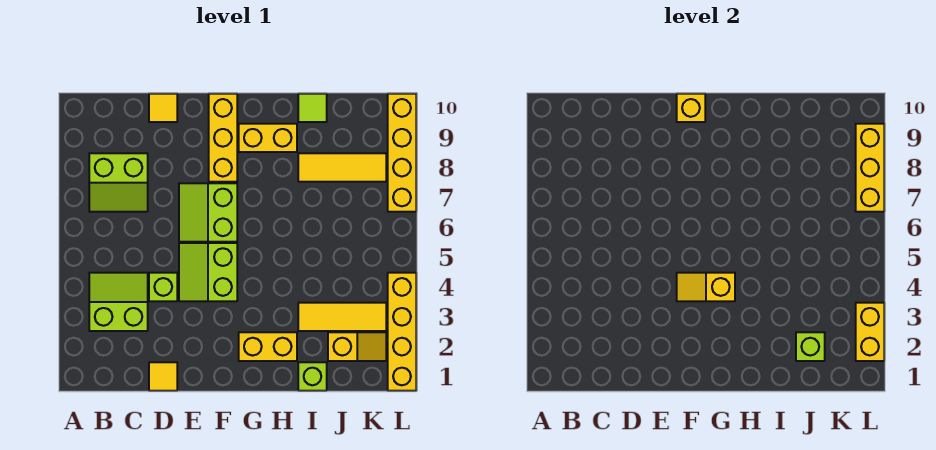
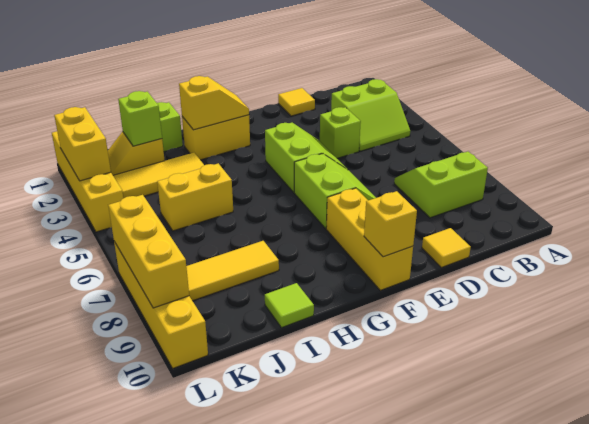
yellow 1x2 slope [677,273,735,301] -> yellow 1x2 slope moved to [179,76,249,130]
yellow 1x2 brick [239,124,297,152] -> yellow 1x2 brick moved to [157,163,233,231]

